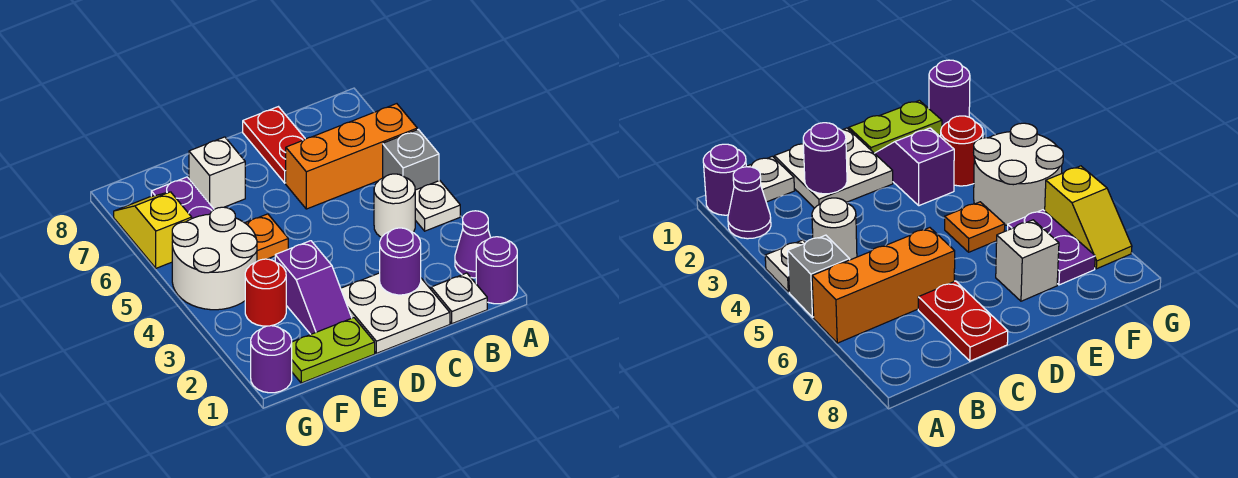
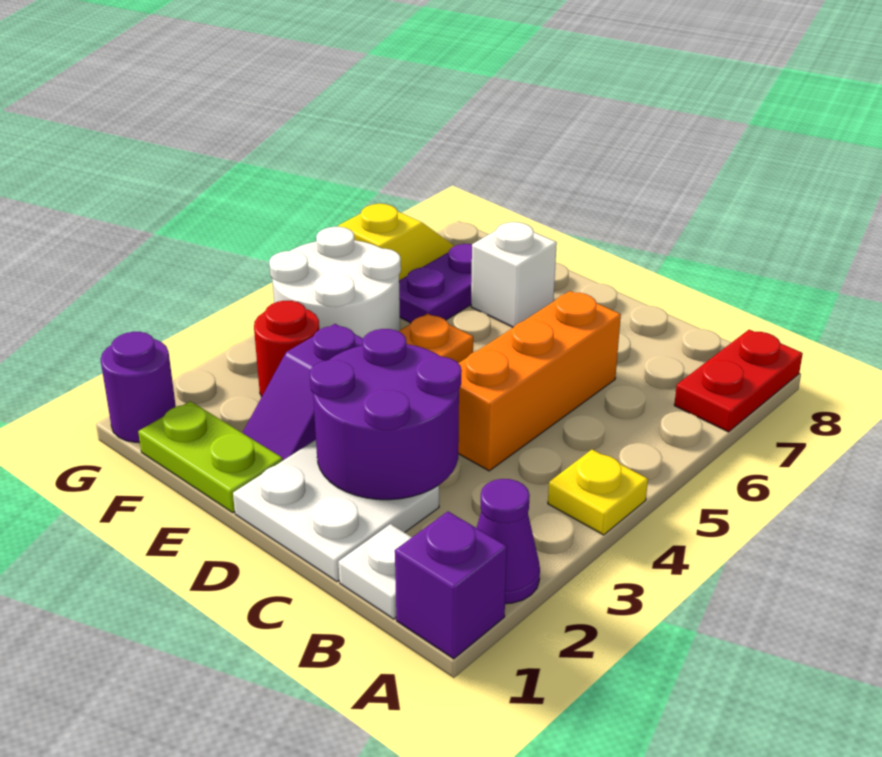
purple 1x1 round brick [476,237,517,304] -> purple 1x1 brick [395,511,507,659]
white 1x1 plate [415,181,460,231] -> yellow 1x1 plate [548,450,648,535]
grey 1x1 brick [383,130,439,190] -> none
orange 1x3 brick [286,104,417,209] -> orange 1x3 brick turned to [458,291,621,471]
white 1x1 round brick [374,174,415,237] -> none
purple 1x1 round brick [380,228,421,295] -> purple 2x2 round brick [310,329,462,500]
red 1x2 plate [243,107,305,183] -> red 1x2 plate moved to [674,330,803,432]

